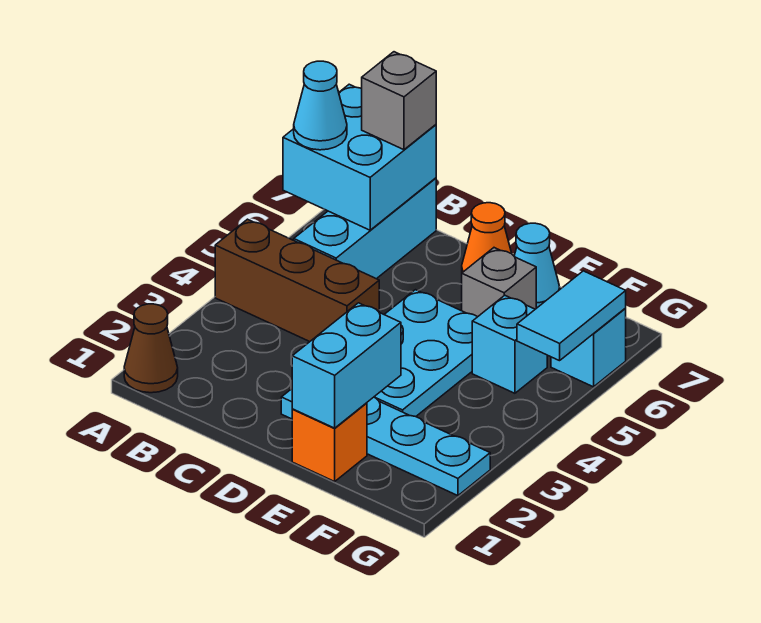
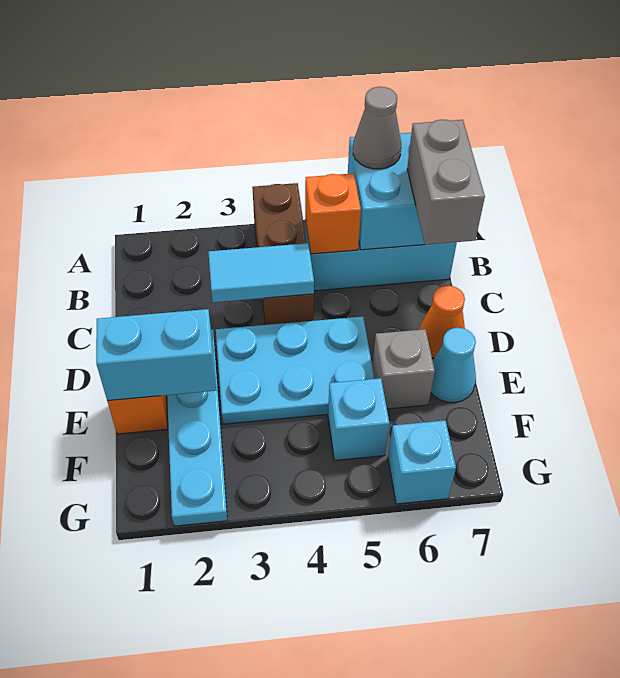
brown 1x1 cone [124,304,178,393] -> none
cyan 1x1 cone [294,61,347,150] -> grey 1x1 cone [353,87,401,169]
none -> orange 1x1 brick [305,173,361,254]
grey 1x1 brick [362,52,436,150] -> grey 1x2 brick [407,120,485,245]
cyan 1x2 tile [517,271,626,361] -> cyan 1x2 tile moved to [208,243,314,302]

